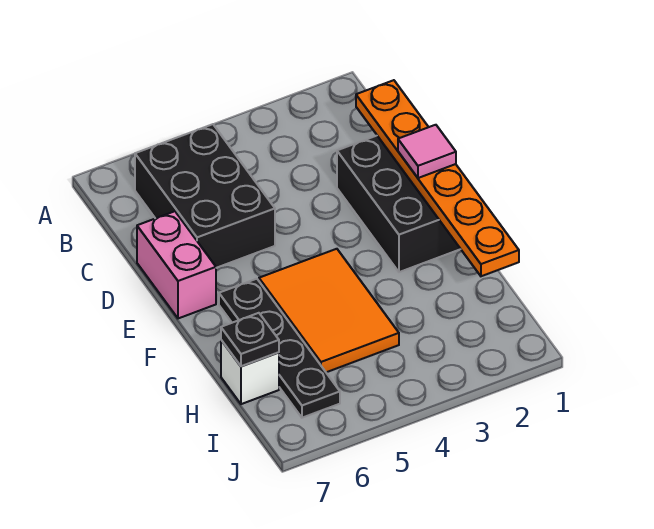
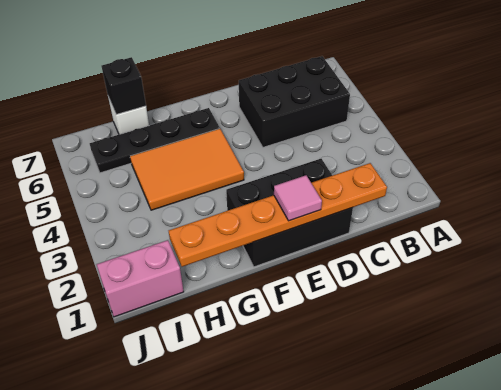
pink 1x2 brick [137,211,216,318] -> pink 1x2 brick moved to [97,240,184,317]
black 1x1 plate [221,313,279,366] -> black 1x1 brick [102,57,146,115]

